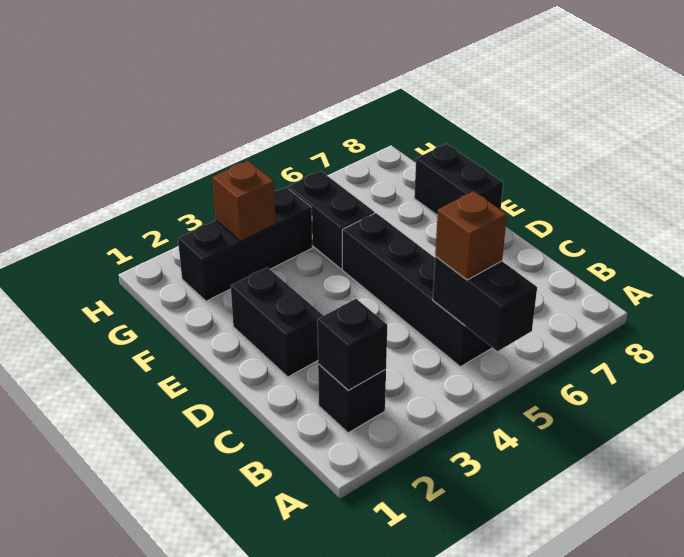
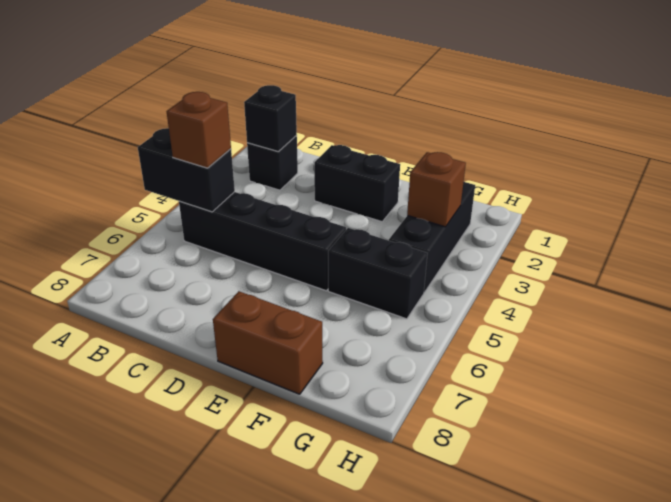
black 1x2 brick [414,144,503,215] -> brown 1x2 brick [213,291,323,394]

